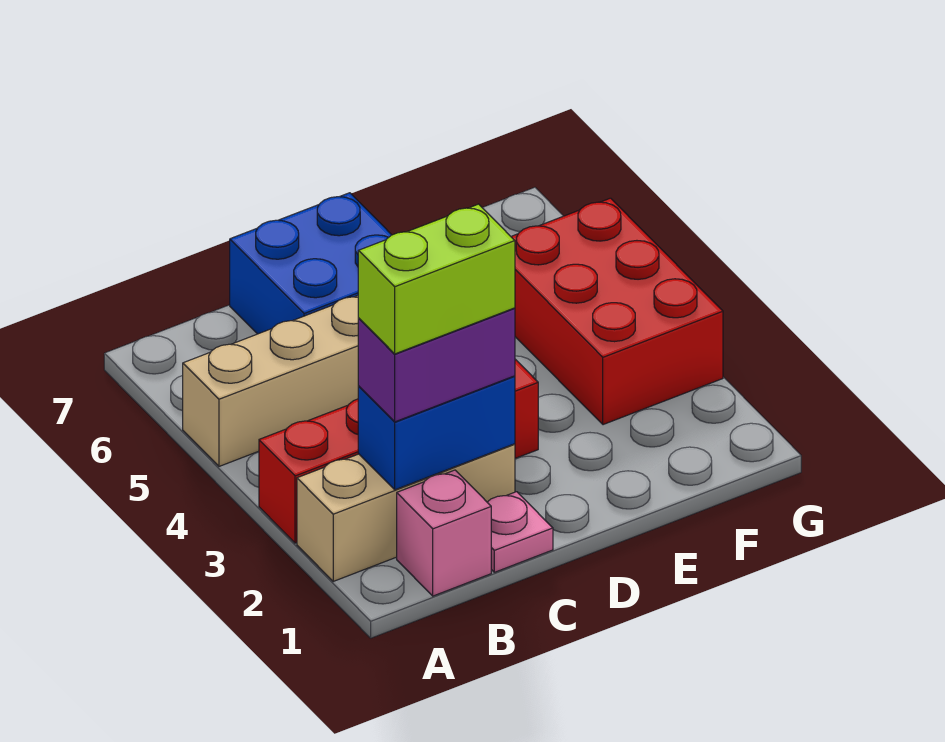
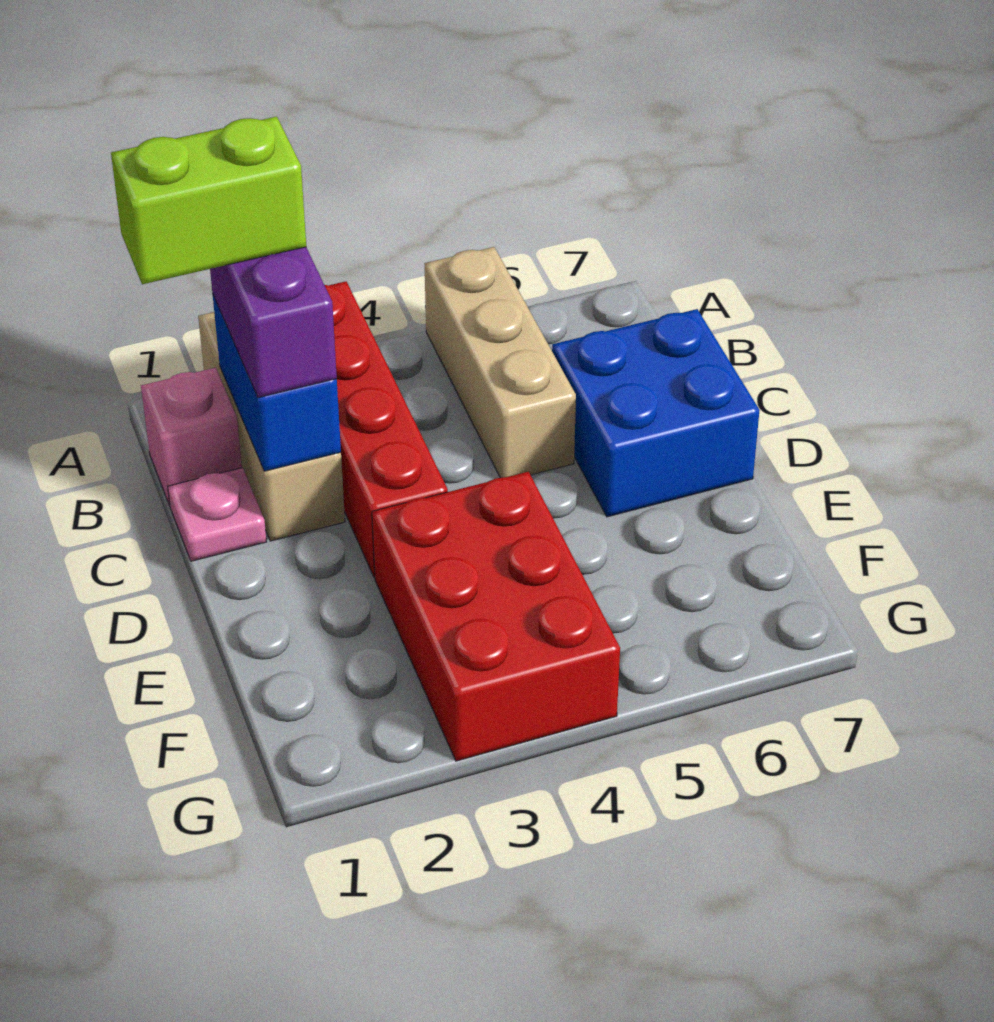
lime 1x2 brick [358,204,515,354] -> lime 1x2 brick turned to [111,117,306,284]
red 2x3 brick [511,198,723,425] -> red 2x3 brick turned to [372,472,620,761]

